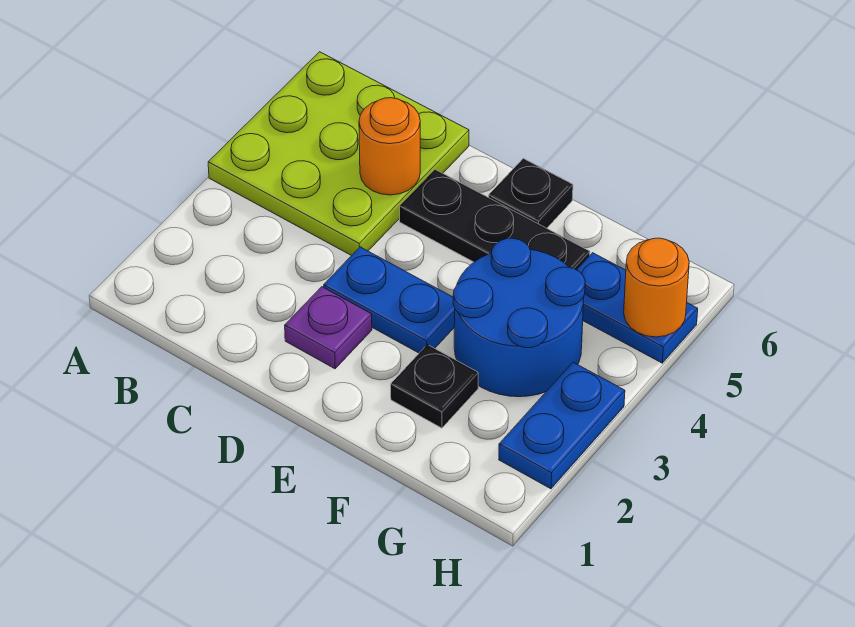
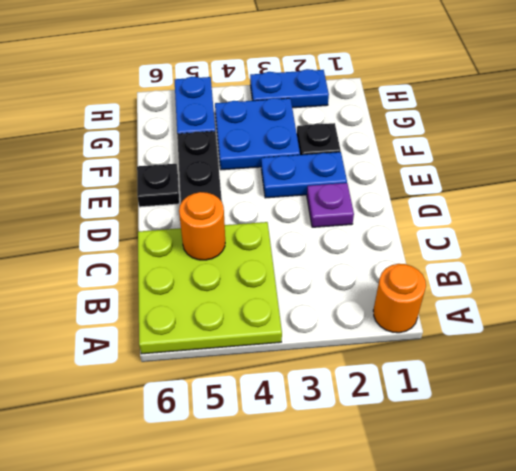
blue 1x2 plate [324,247,455,353] -> blue 1x2 plate turned to [261,152,347,198]
blue 2x2 round brick [453,238,585,397] -> blue 2x2 plate [215,98,300,170]
orange 1x1 round brick [624,238,689,337] -> orange 1x1 round brick moved to [373,264,426,333]

